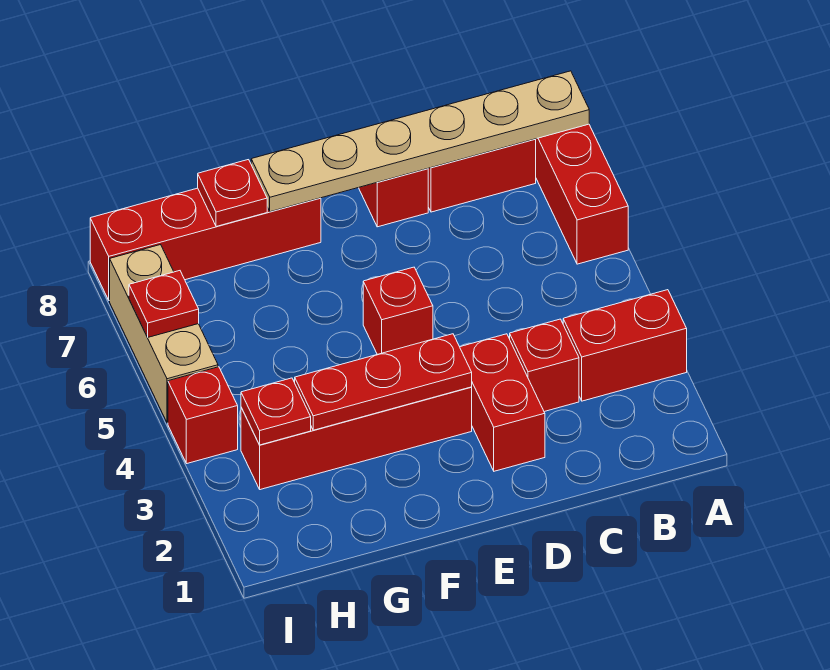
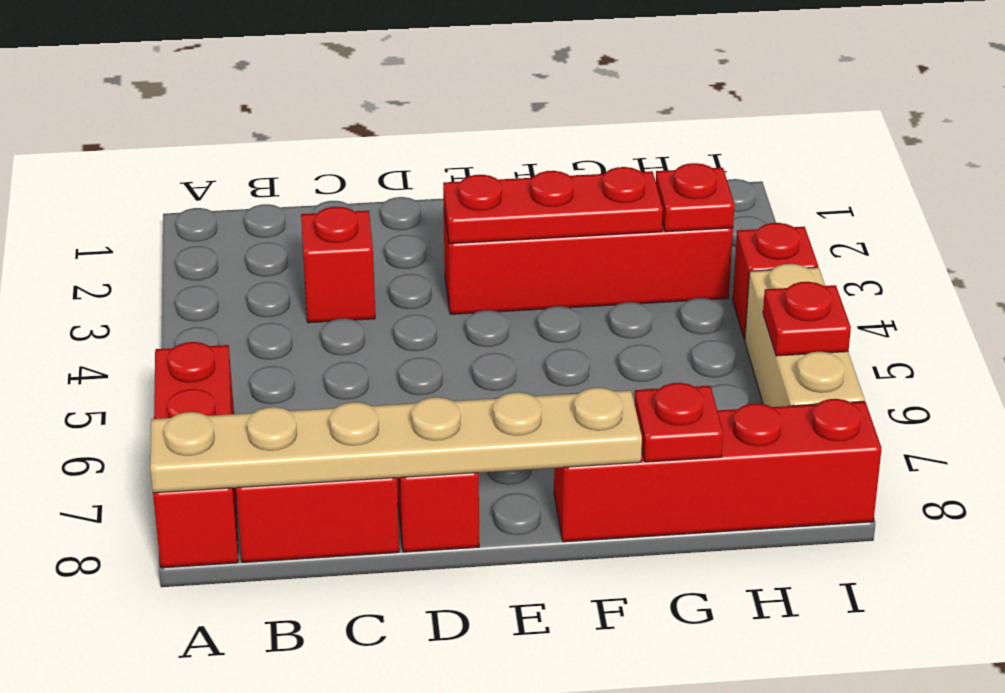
red 1x2 brick [563,290,687,401] -> none
red 1x2 brick [460,334,545,471] -> none
red 1x1 brick [363,267,433,354] -> none

